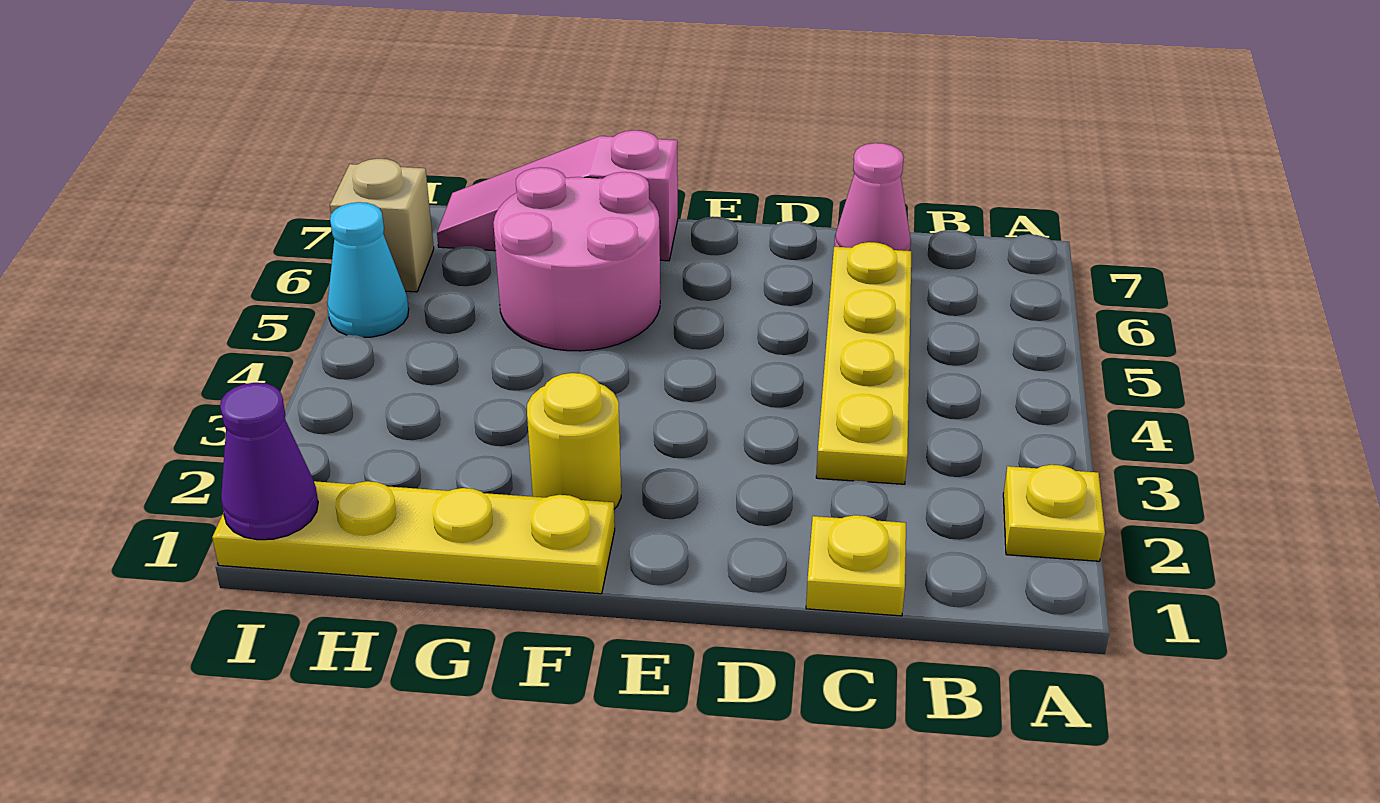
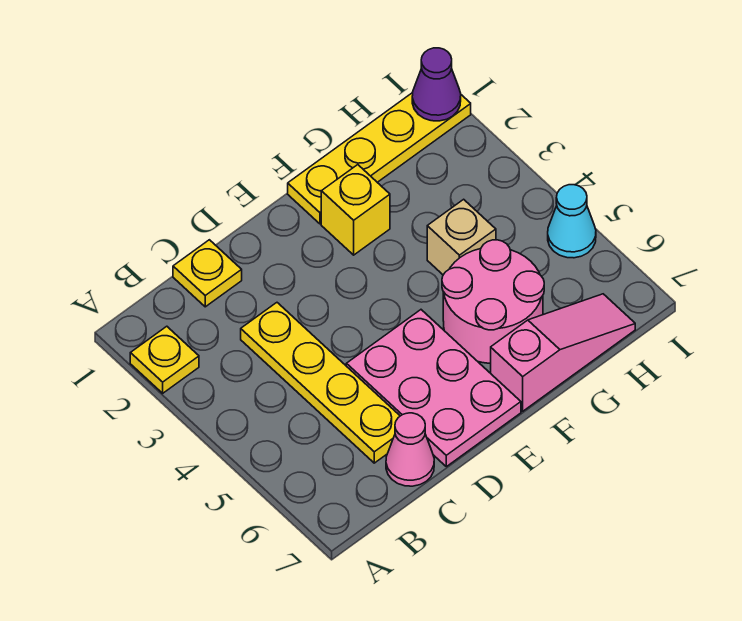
none -> pink 2x3 plate [346,310,521,467]
yellow 1x1 round brick [527,373,621,509] -> yellow 1x1 brick [321,165,390,255]
tan 1x1 brick [330,159,434,292] -> tan 1x1 brick moved to [427,199,496,275]

